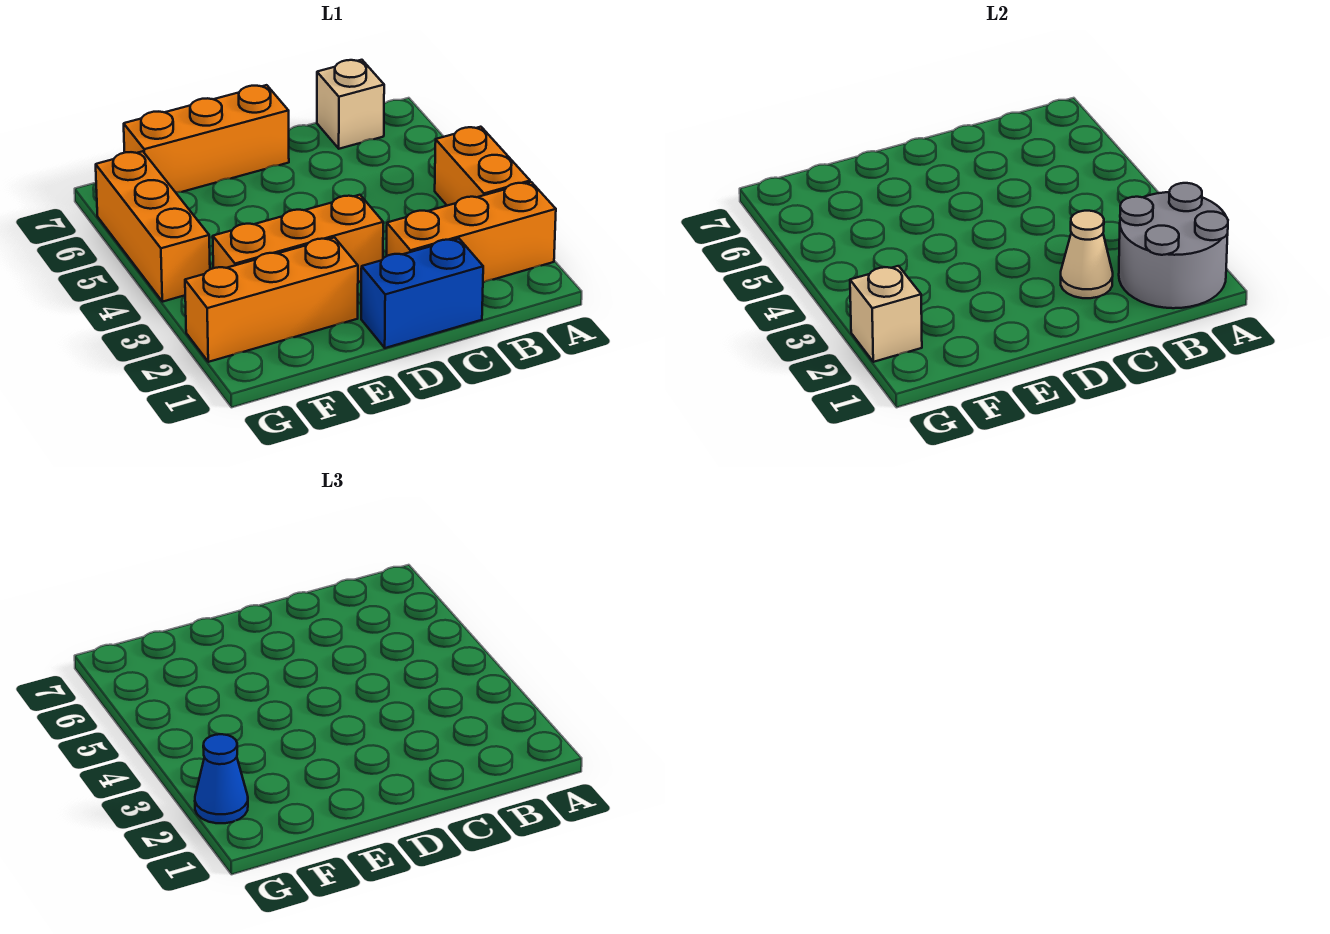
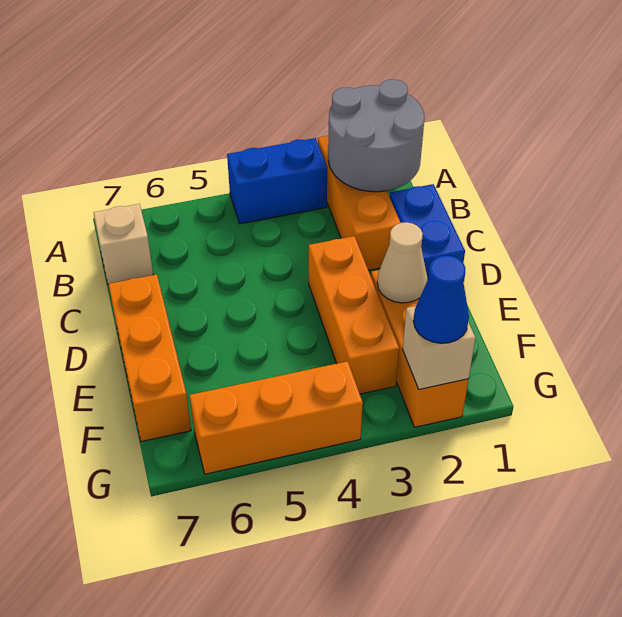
orange 1x2 brick [435,127,530,206] -> blue 1x2 brick [227,138,327,224]
tan 1x1 cone [1061,211,1113,298] -> tan 1x1 cone moved to [377,222,427,303]

